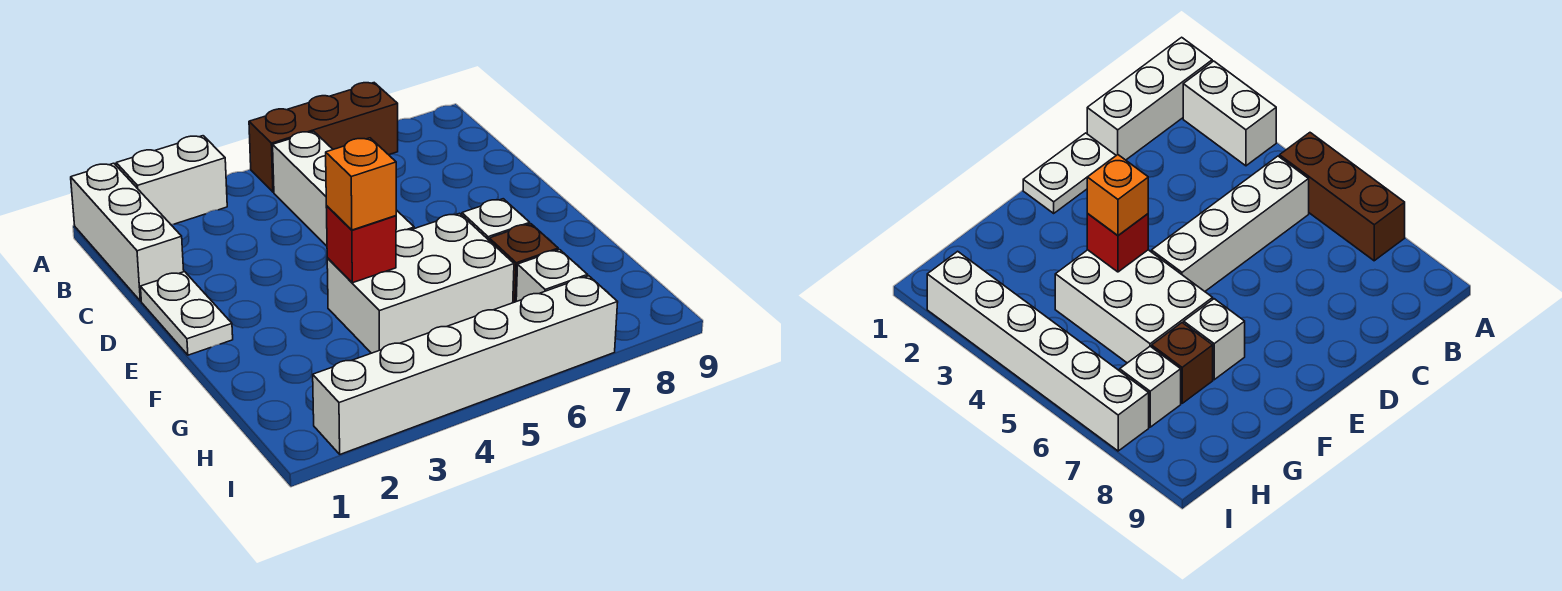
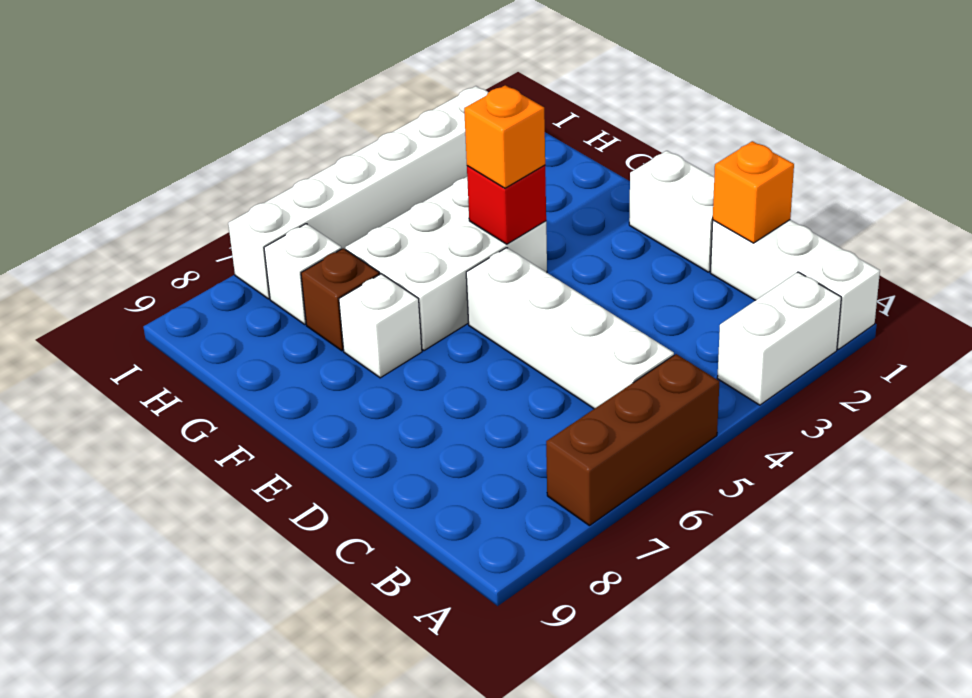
none -> orange 1x1 brick [713,141,794,243]
white 1x2 plate [140,272,233,355] -> white 1x2 brick [629,151,714,272]

